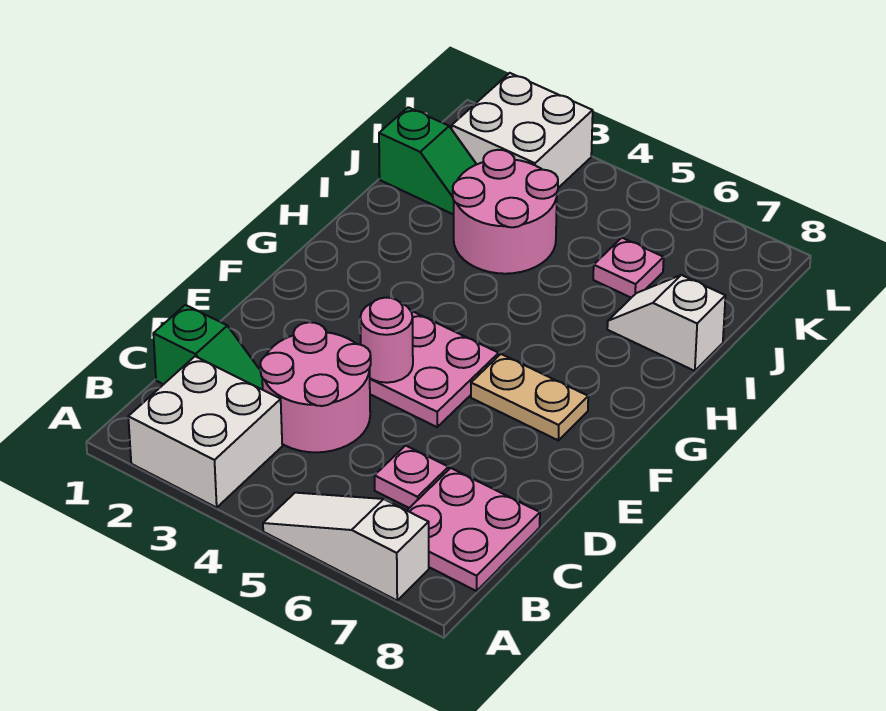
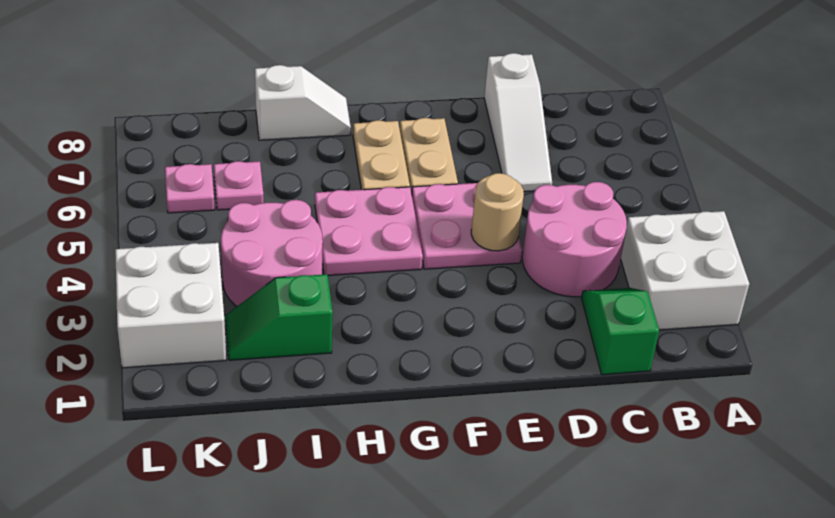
white 1x3 slope [263,493,429,600] -> white 1x3 slope moved to [484,53,552,192]
pink 2x2 plate [407,468,540,591] -> pink 2x2 plate moved to [315,187,423,276]
pink 1x1 plate [374,446,448,508] -> pink 1x1 plate moved to [165,164,215,213]
pink 1x1 round brick [360,298,413,383] -> tan 1x1 round brick [471,173,524,251]
none -> tan 1x2 plate [353,120,410,190]
white 1x2 slope [607,275,725,371] -> white 1x2 slope turned to [255,65,351,140]
green 1x2 slope [379,107,477,215] -> green 1x2 slope turned to [226,274,333,360]

